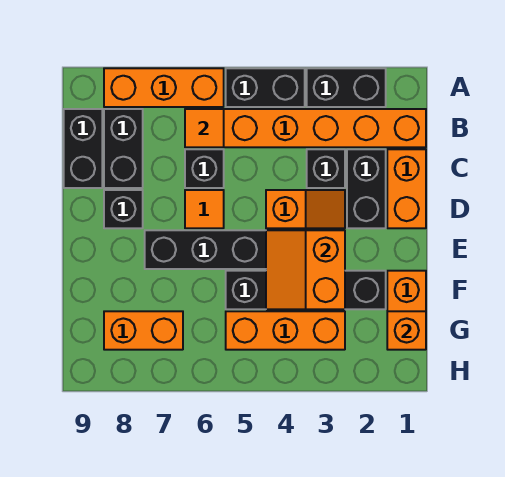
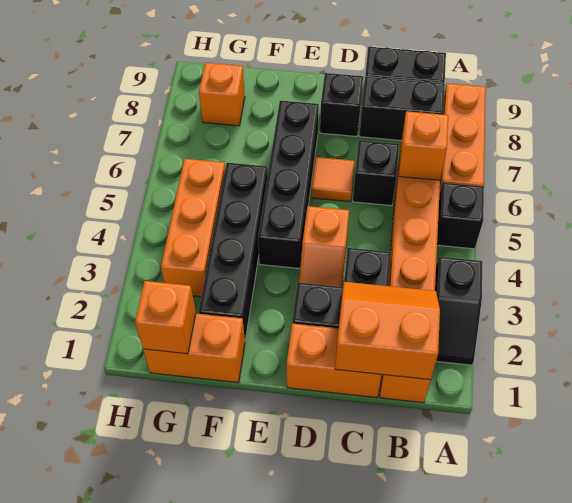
black 1x2 brick [307,68,386,107] -> black 1x2 slope [435,257,483,365]
black 1x2 brick [226,68,305,107] -> black 1x1 brick [437,183,484,249]
orange 1x1 tile [185,109,224,147] -> orange 1x1 brick [399,111,448,180]
orange 2x2 slope [266,230,345,309] -> orange 2x2 slope moved to [335,282,440,380]
orange 1x2 brick [104,311,183,350] -> orange 1x1 brick [199,63,245,126]

